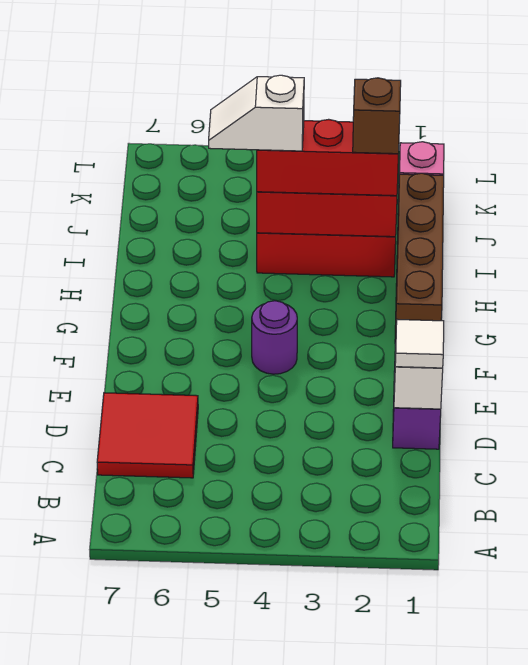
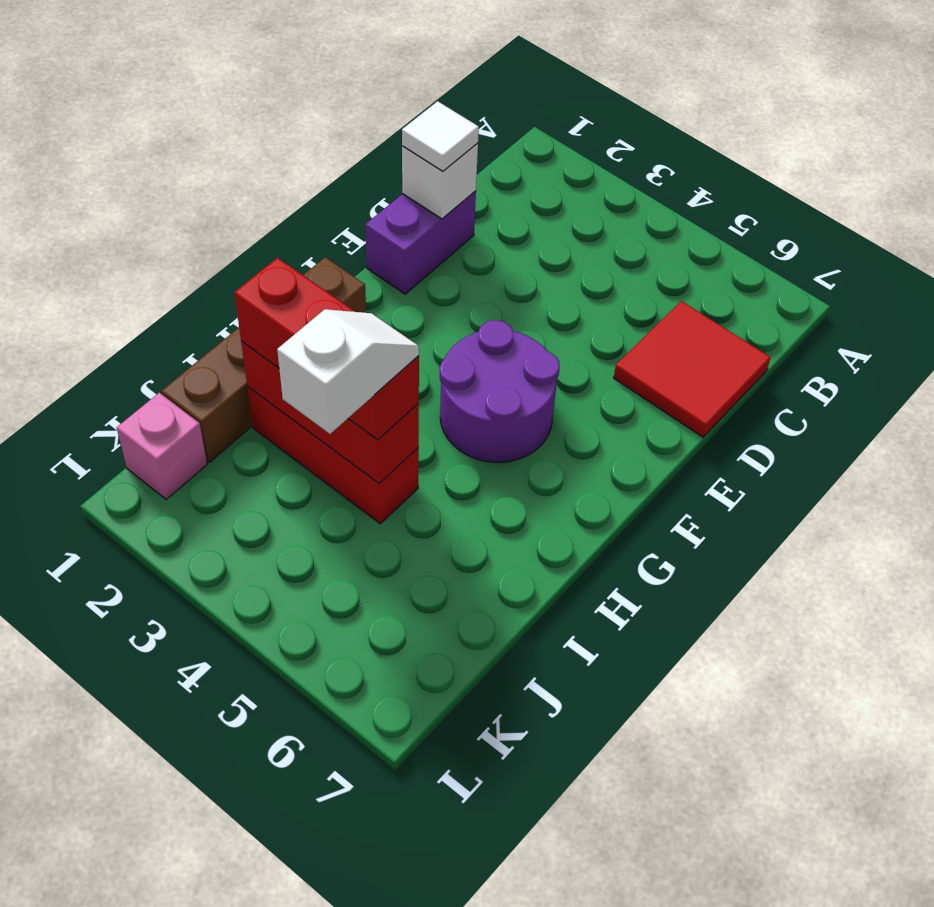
purple 1x1 round brick [252,301,297,374] -> purple 2x2 round brick [440,320,560,462]
brown 1x1 brick [353,78,401,154] -> none
white 1x2 slope [209,75,304,151] -> white 1x2 slope turned to [277,309,419,434]

